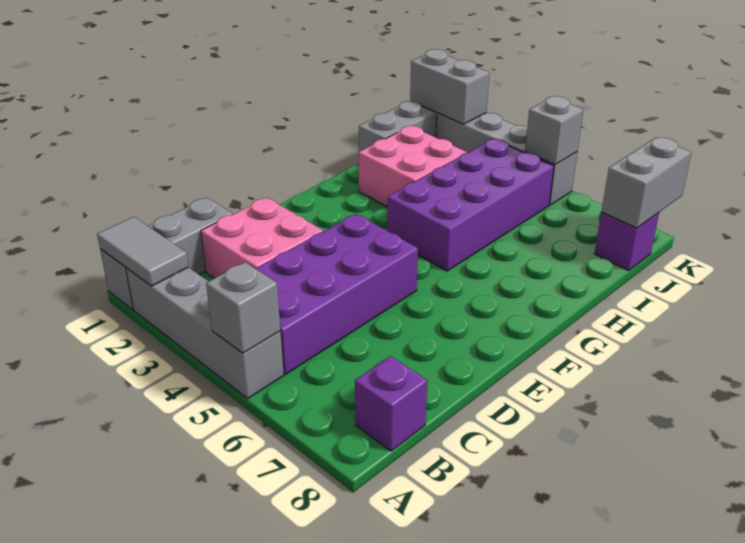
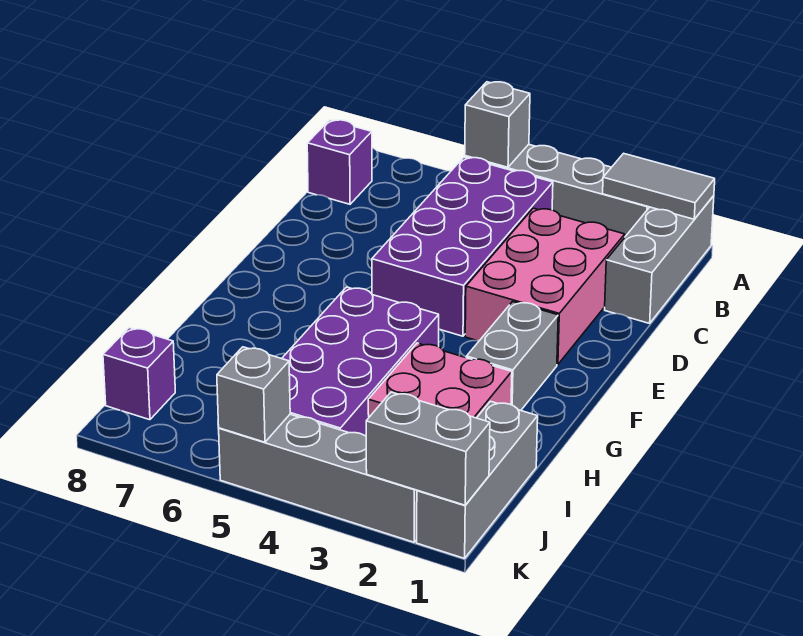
pink 2x2 brick [201,198,323,278] -> pink 2x3 brick [465,208,625,365]
grey 1x2 brick [602,138,692,228] -> grey 1x2 brick moved to [466,302,558,410]

